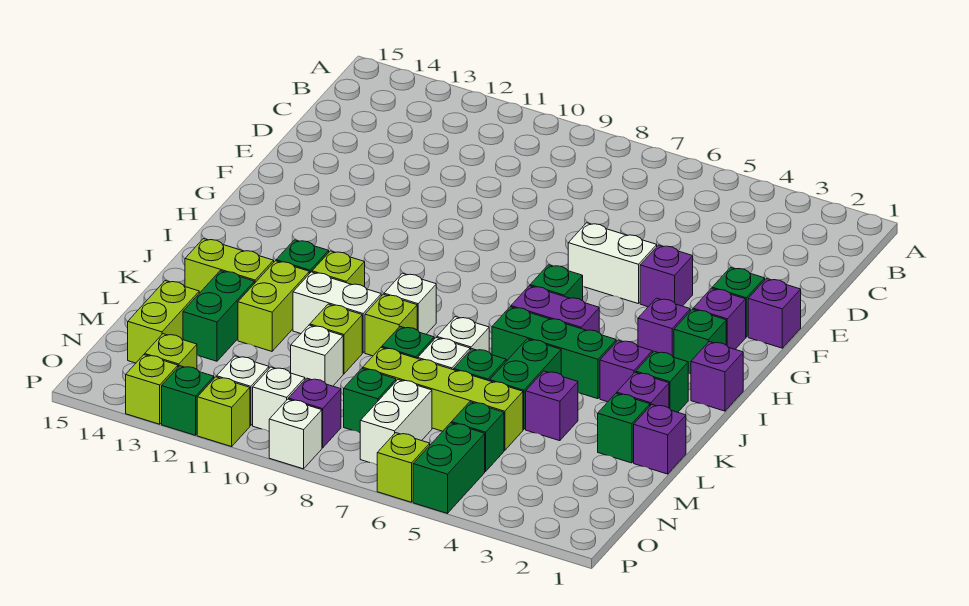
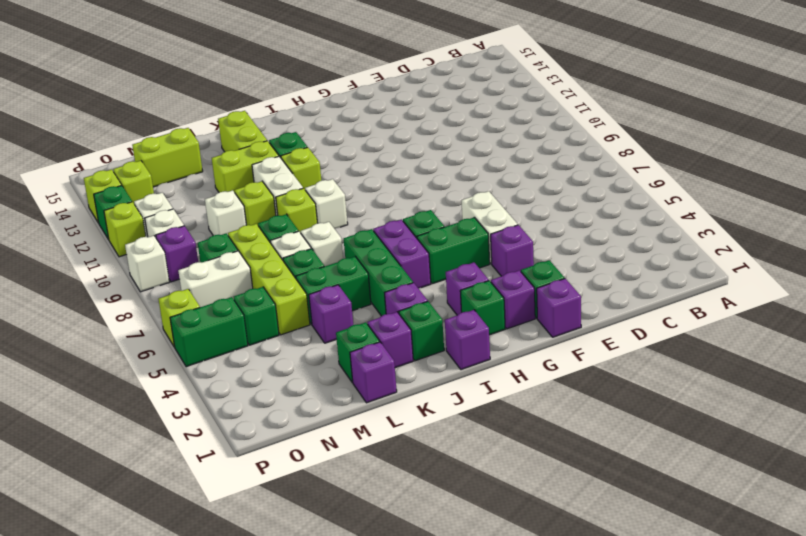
green 1x2 brick [183,271,254,361] -> green 1x2 brick moved to [417,217,490,284]

